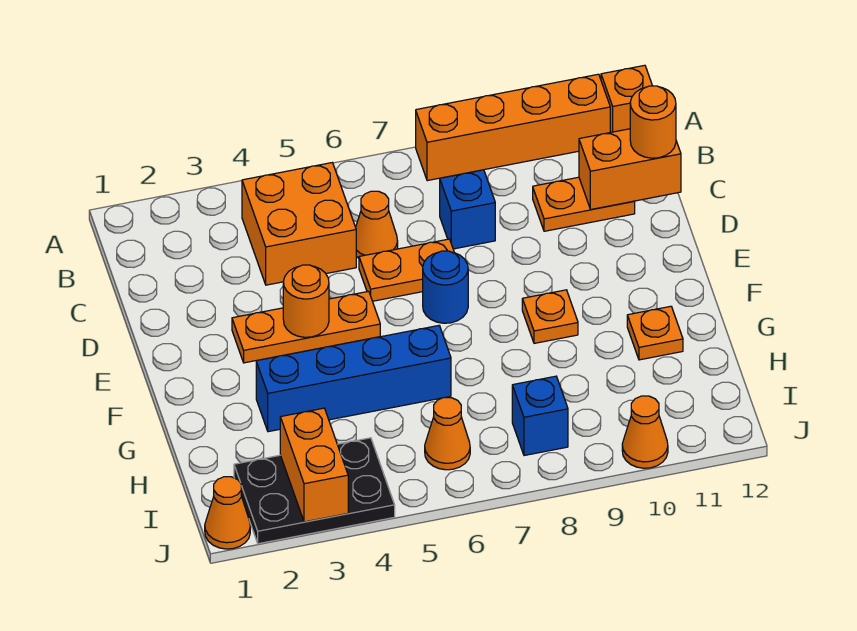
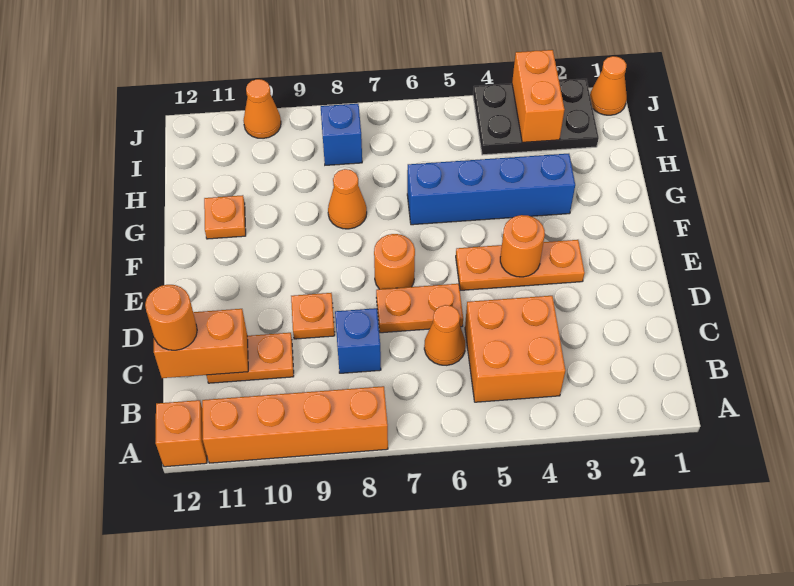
blue 1x1 round brick [423,251,468,323] -> orange 1x1 round brick [374,234,415,289]
orange 1x1 plate [522,290,578,343] -> orange 1x1 plate moved to [291,293,335,339]
orange 1x1 cone [425,398,470,470] -> orange 1x1 cone moved to [328,169,367,229]

